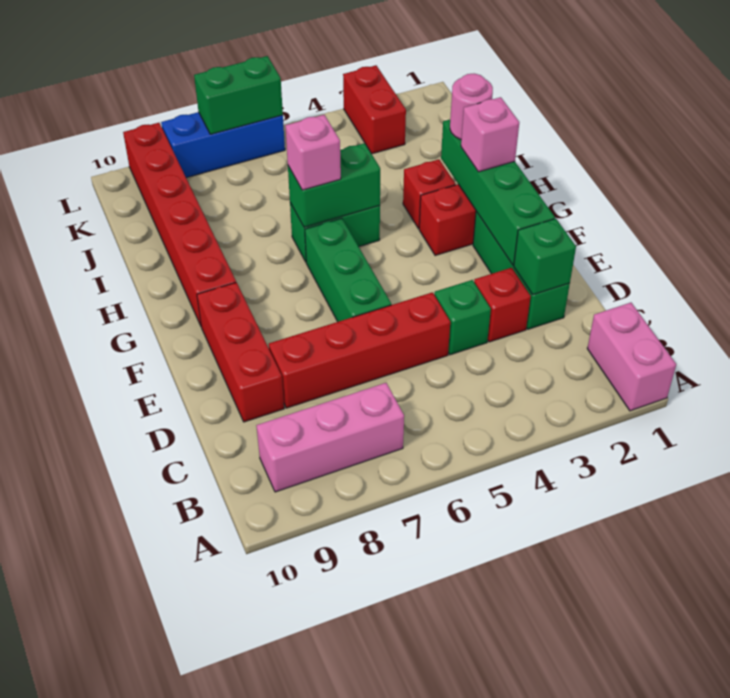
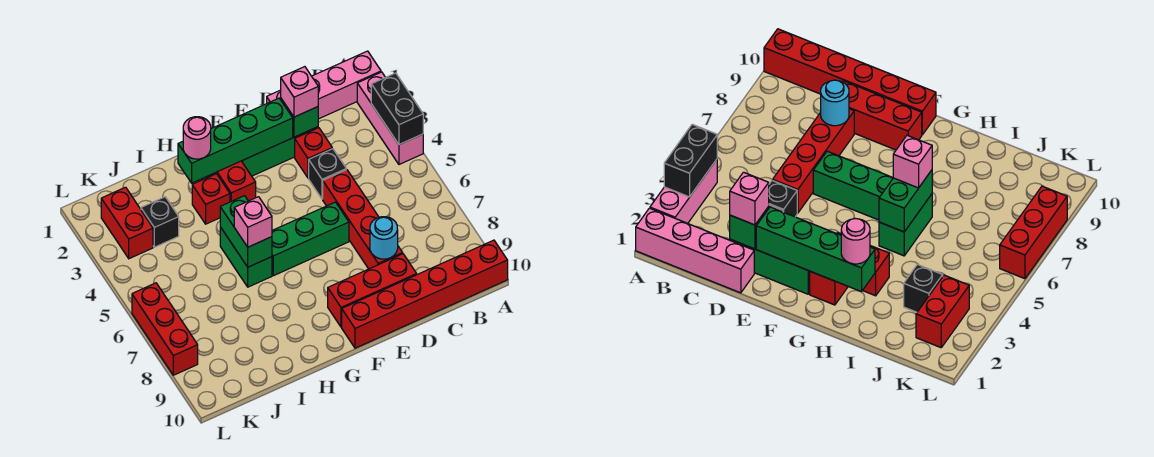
pink 1x2 brick [587,303,676,411] -> pink 1x4 brick [267,51,381,119]
none -> black 1x2 brick [371,73,423,144]
pink 1x3 brick [256,383,404,492] -> pink 1x3 brick moved to [357,72,423,164]
green 1x1 brick [434,280,491,355] -> black 1x1 brick [309,149,346,199]
none -> cyan 1x1 round brick [370,217,398,259]
pink 1x1 brick [461,97,519,172] -> pink 1x1 brick moved to [281,67,318,117]
red 1x6 brick [123,123,236,326] -> red 1x6 brick moved to [342,240,508,348]
none -> black 1x1 brick [141,197,179,247]
red 1x2 brick [343,65,406,154] -> red 1x2 brick turned to [101,187,153,259]
blue 1x3 brick [161,112,285,178] -> red 1x3 brick [132,283,198,375]
green 1x2 brick [194,56,283,134] -> none

